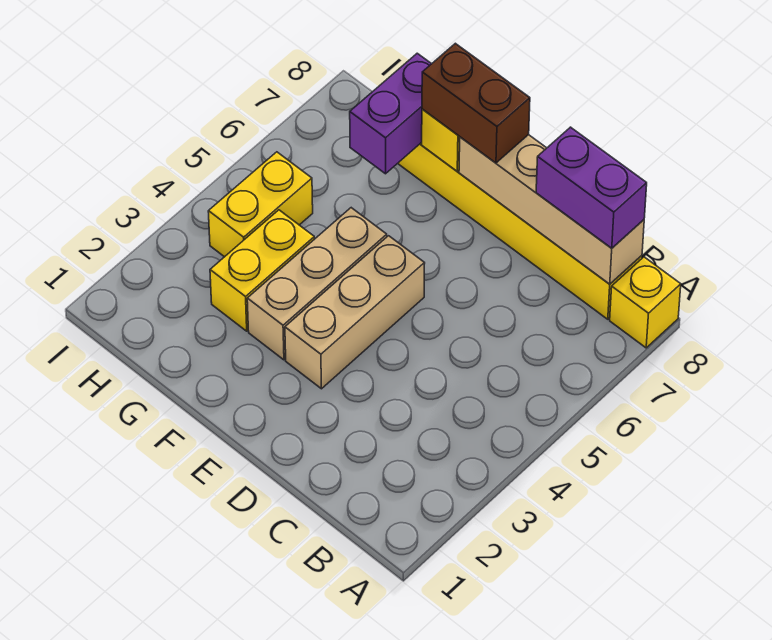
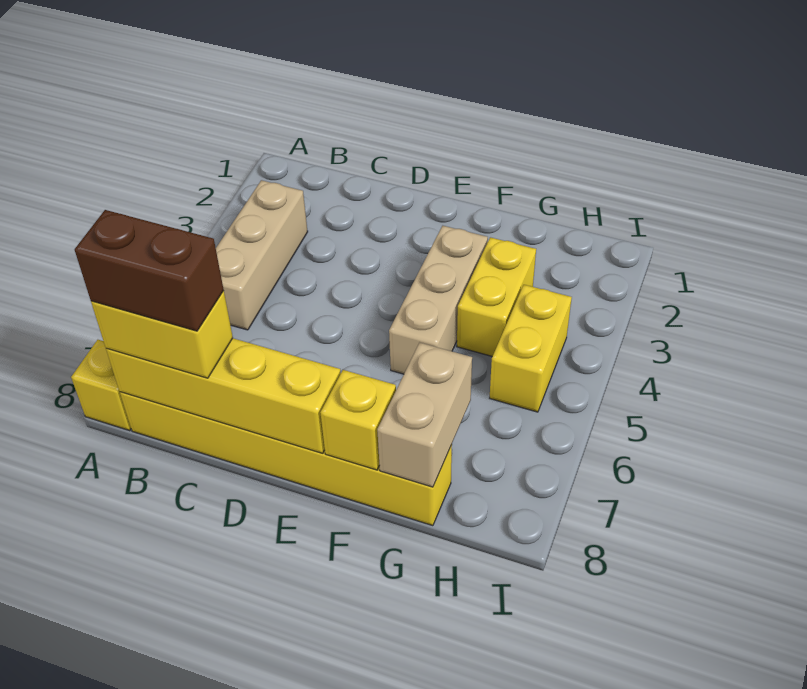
tan 1x4 brick [459,135,644,284] -> yellow 1x4 brick [106,338,341,453]
purple 1x2 brick [536,127,647,248] -> yellow 1x2 brick [91,291,233,378]
tan 1x3 brick [285,236,425,389] -> tan 1x3 brick moved to [216,180,308,330]
brown 1x2 brick [422,43,530,163] -> brown 1x2 brick moved to [75,210,224,331]
purple 1x2 brick [350,53,431,174] -> tan 1x2 brick [377,343,472,487]

